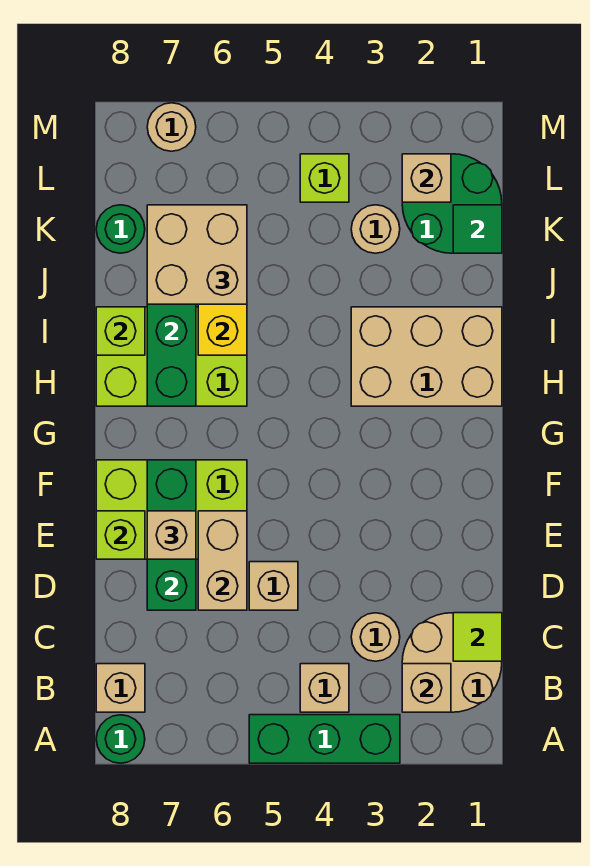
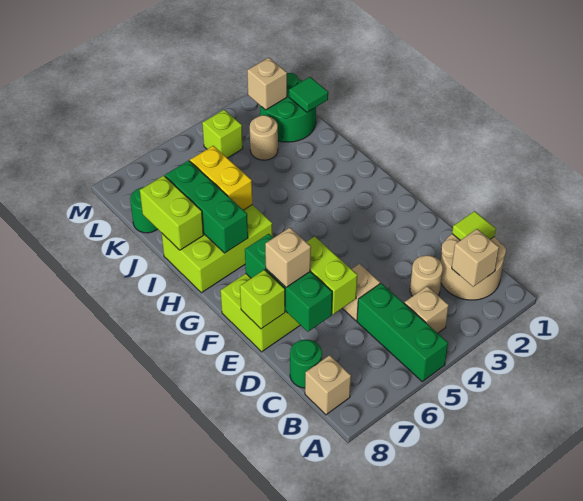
green 1x3 brick [249,715,400,763] -> green 1x3 brick turned to [357,283,448,382]
green 1x1 round brick [96,715,145,763] -> green 1x1 round brick moved to [290,340,322,388]
tan 1x2 brick [198,511,247,610] -> lime 1x2 brick [307,237,357,314]
tan 2x3 brick [351,307,502,406] -> none
lime 1x1 brick [96,307,145,355] -> lime 1x2 brick [140,176,204,250]
tan 2x2 brick [147,205,247,304] -> none
tan 1x1 round brick [147,103,196,151] -> none

